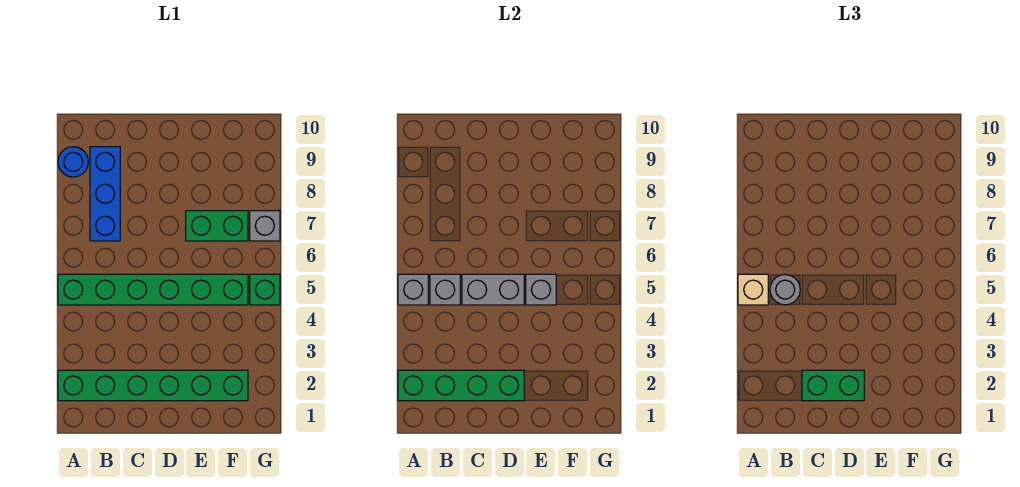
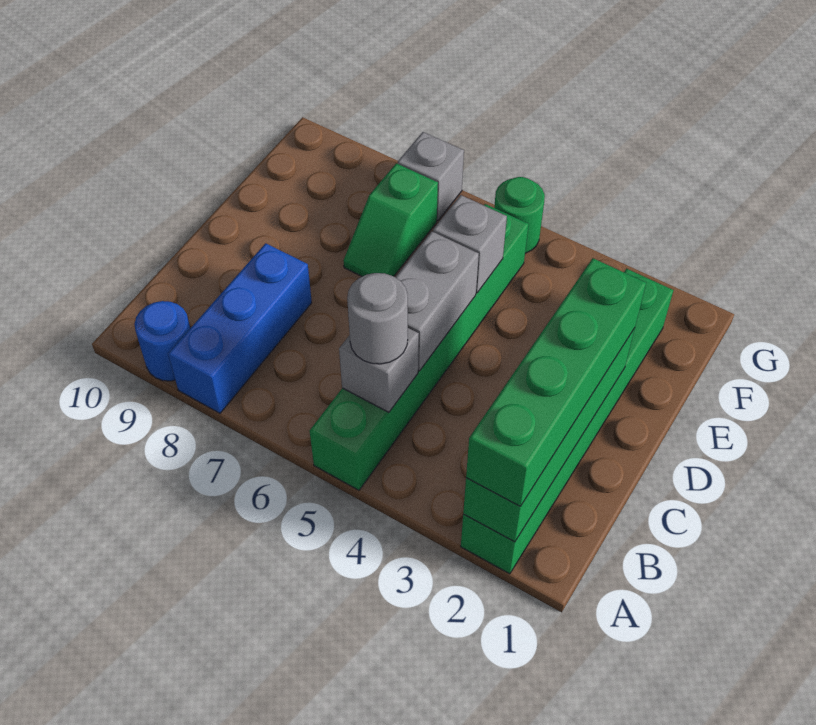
grey 1x1 brick [398,274,428,305] -> none
tan 1x1 brick [738,274,768,305] -> none
blue 1x3 brick [90,147,120,241] -> blue 1x3 brick turned to [168,243,312,413]
green 1x2 brick [802,370,864,401] -> green 1x4 brick [466,258,646,506]
green 1x2 brick [186,211,248,241] -> green 1x2 slope [343,163,438,276]
green 1x1 brick [250,274,280,305] -> green 1x1 round brick [494,177,545,253]

